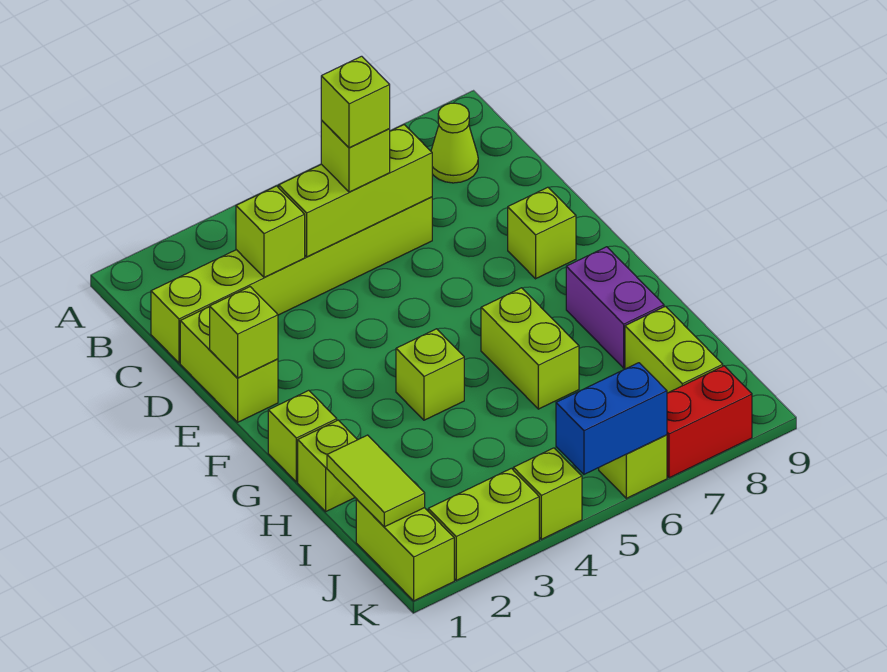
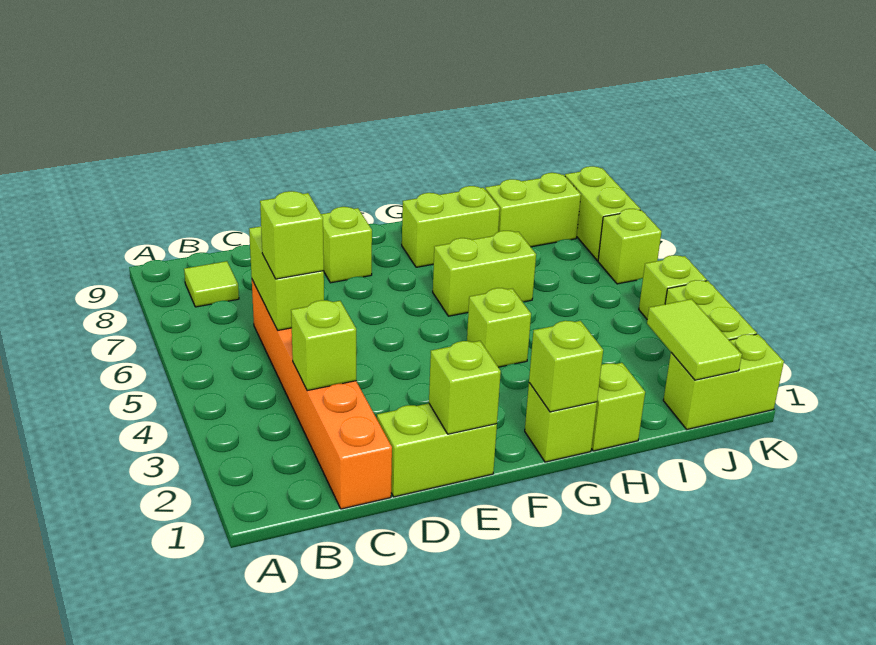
lime 1x1 cone [431,103,478,183] -> lime 1x1 tile [184,261,239,307]
lime 1x6 brick [151,197,432,363] -> orange 1x6 brick [252,280,392,509]
lime 1x3 brick [279,125,432,257] -> lime 1x2 brick [249,226,324,330]
lime 1x1 brick [321,56,390,148] -> lime 1x1 brick moved to [529,321,603,412]
purple 1x2 brick [566,247,664,368] -> lime 1x2 brick [402,186,500,267]
lime 1x2 tile [327,435,425,527] -> lime 1x2 tile turned to [647,299,742,380]
blue 1x2 brick [556,363,667,474] -> none
red 1x2 brick [667,366,752,478] -> lime 1x2 brick [565,166,640,261]

